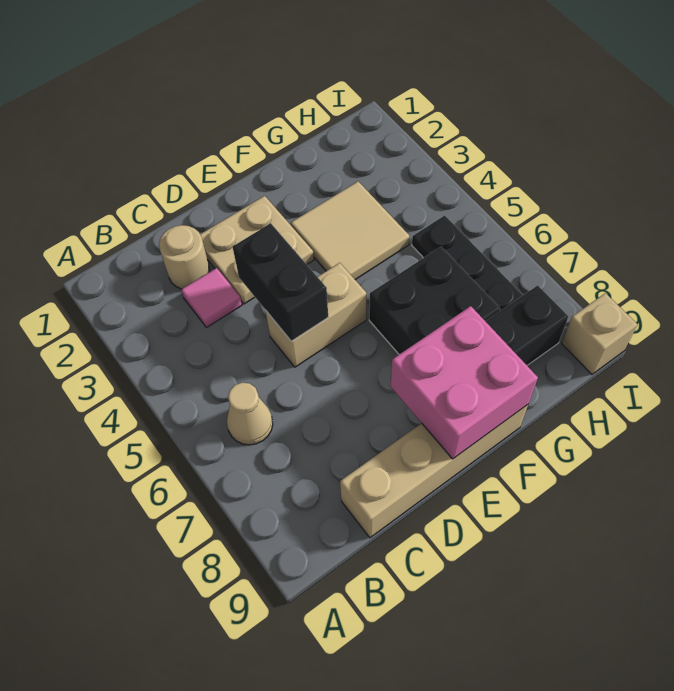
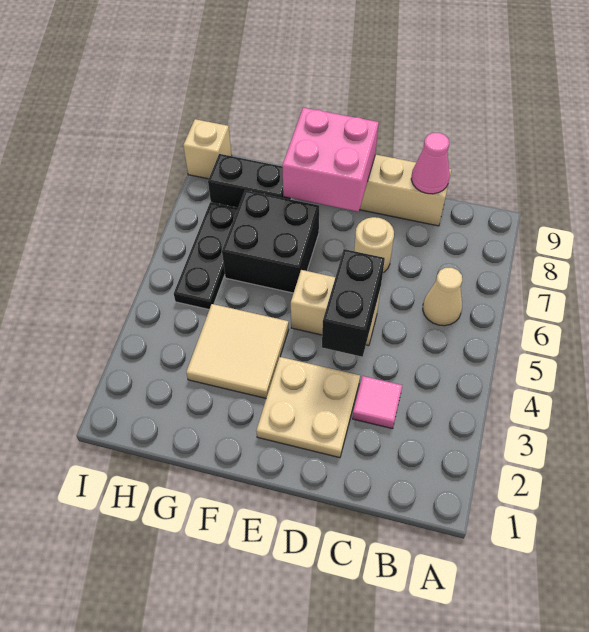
tan 1x1 round brick [159,225,210,289] -> tan 1x1 round brick moved to [354,217,394,273]
none -> pink 1x1 cone [411,133,450,194]

